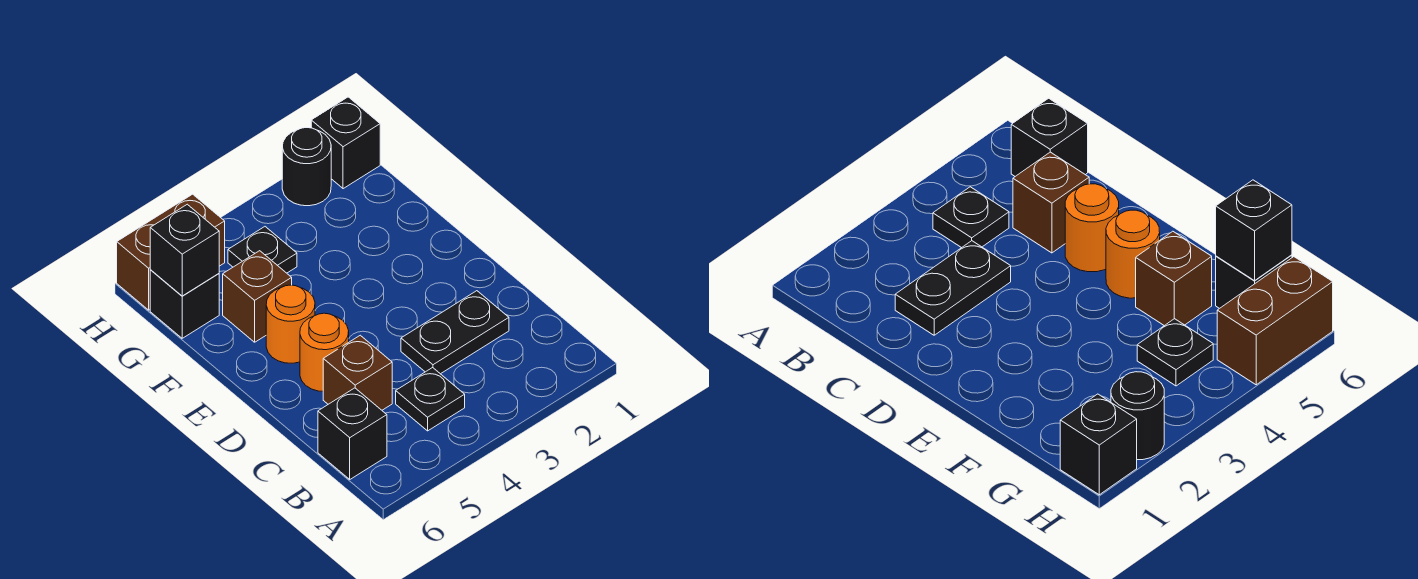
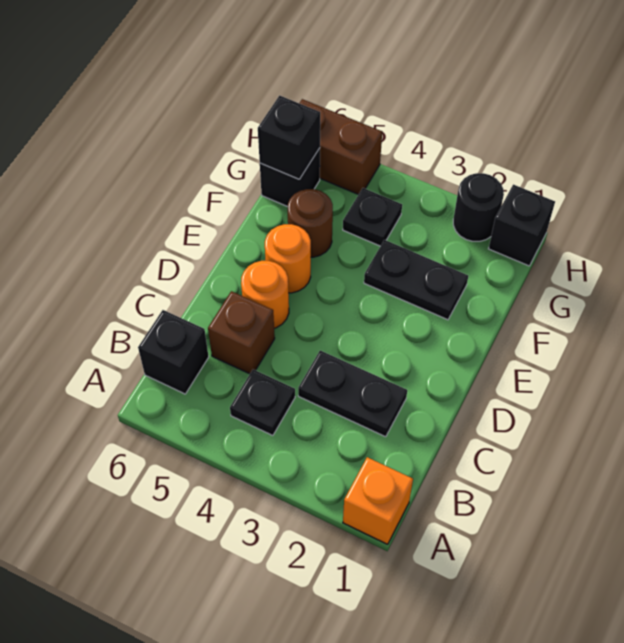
none -> orange 1x1 brick [343,457,413,544]
none -> black 1x2 plate [364,240,468,320]
brown 1x1 brick [223,251,292,342] -> brown 1x1 round brick [288,189,333,257]

